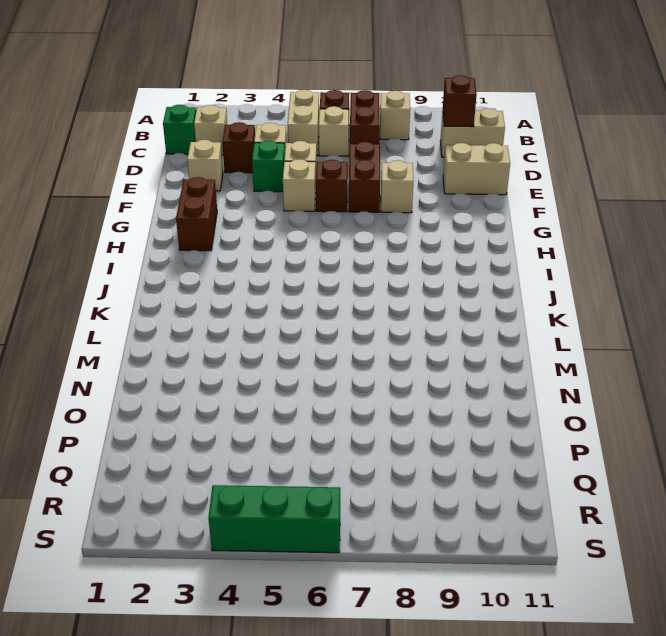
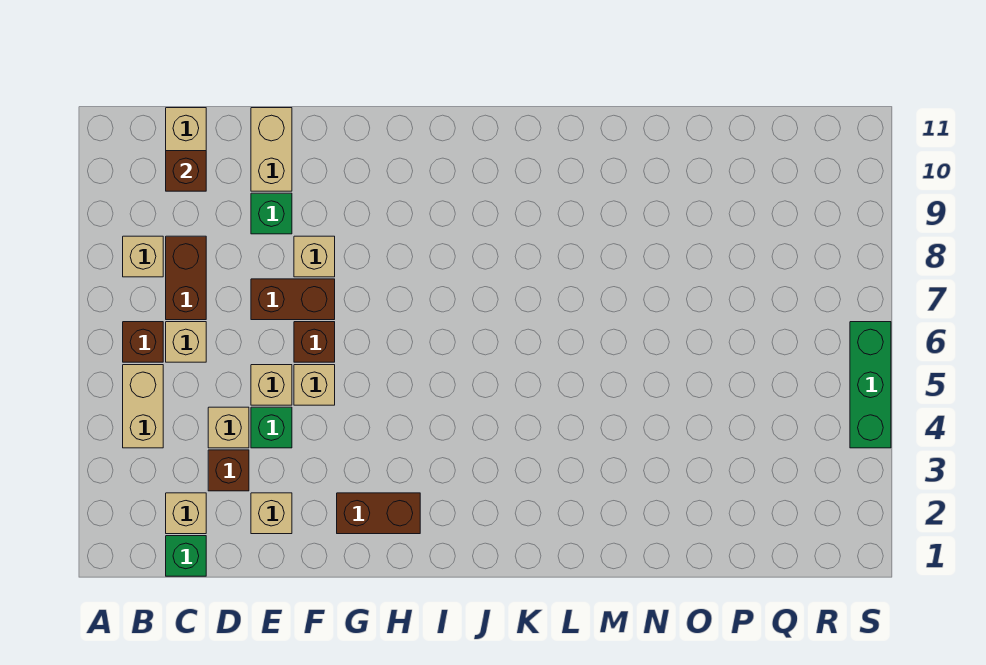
tan 1x2 brick [288,90,319,156] -> tan 1x2 brick turned to [123,365,163,448]
brown 1x2 brick [350,90,380,144] -> brown 1x2 brick turned to [166,236,206,320]
none -> green 1x1 brick [251,193,292,234]

